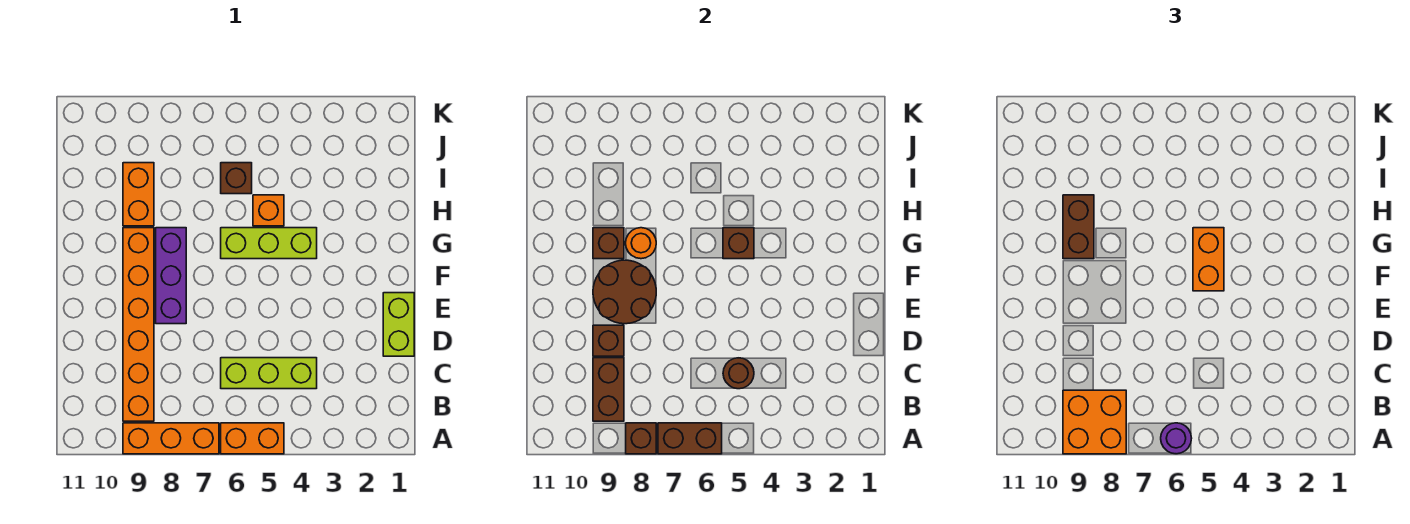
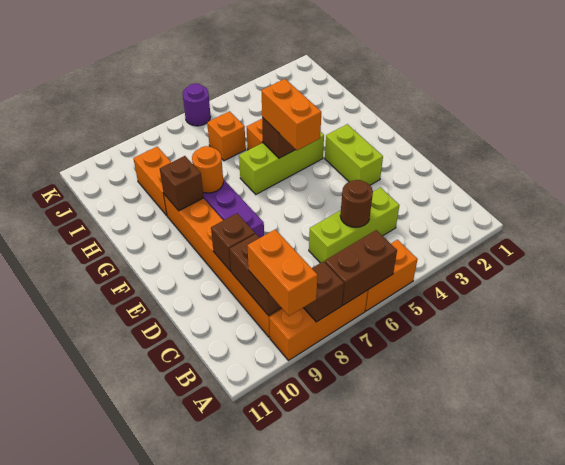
purple 1x1 round brick [1161,423,1192,454] -> purple 1x1 round brick moved to [183,83,211,126]
orange 2x2 brick [1063,390,1126,454] -> orange 1x2 brick [247,229,318,316]
lime 1x2 brick [383,293,414,356] -> lime 1x2 brick moved to [325,124,383,185]
brown 2x2 round brick [593,260,656,324] -> none
brown 1x2 brick [1063,195,1094,259] -> none
brown 1x1 brick [221,163,252,194] -> orange 1x1 brick [207,111,246,161]

